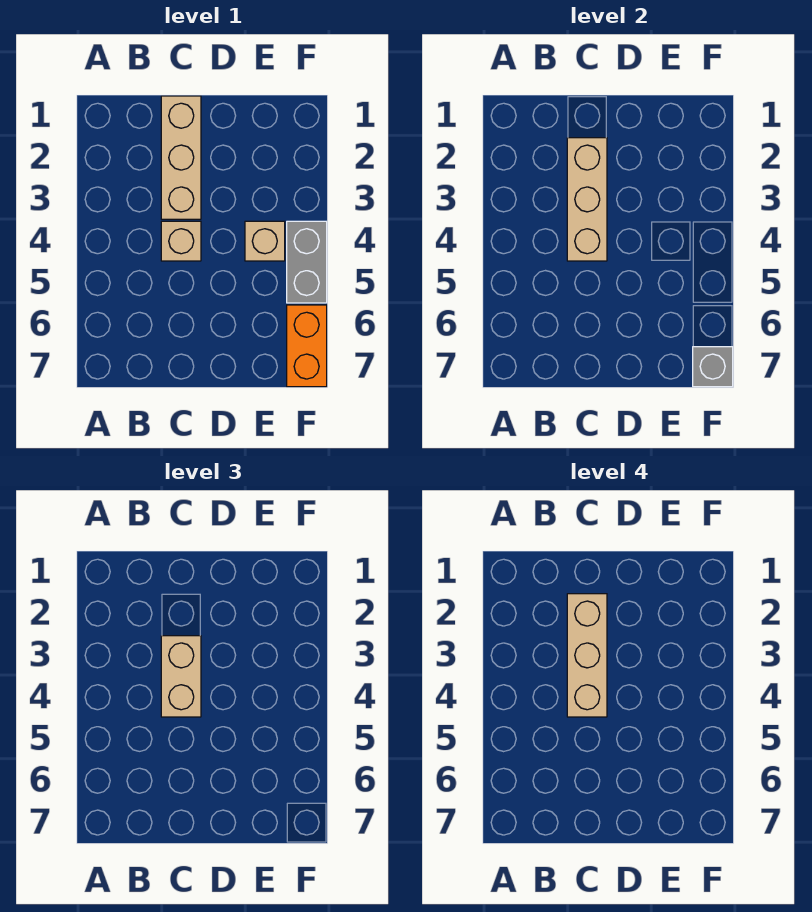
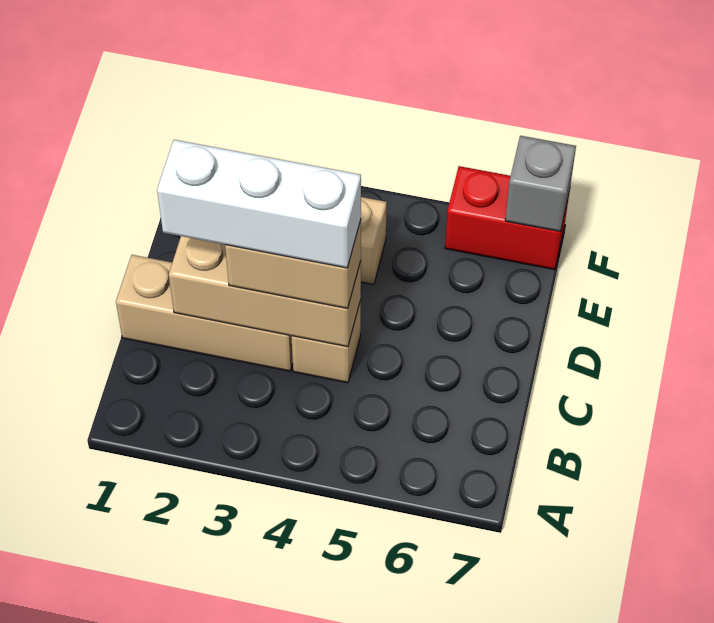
tan 1x3 brick [567,594,607,717] -> white 1x3 brick [157,140,361,268]
grey 1x2 brick [287,221,327,303] -> none
orange 1x2 brick [287,305,327,387] -> red 1x2 brick [445,166,570,270]

